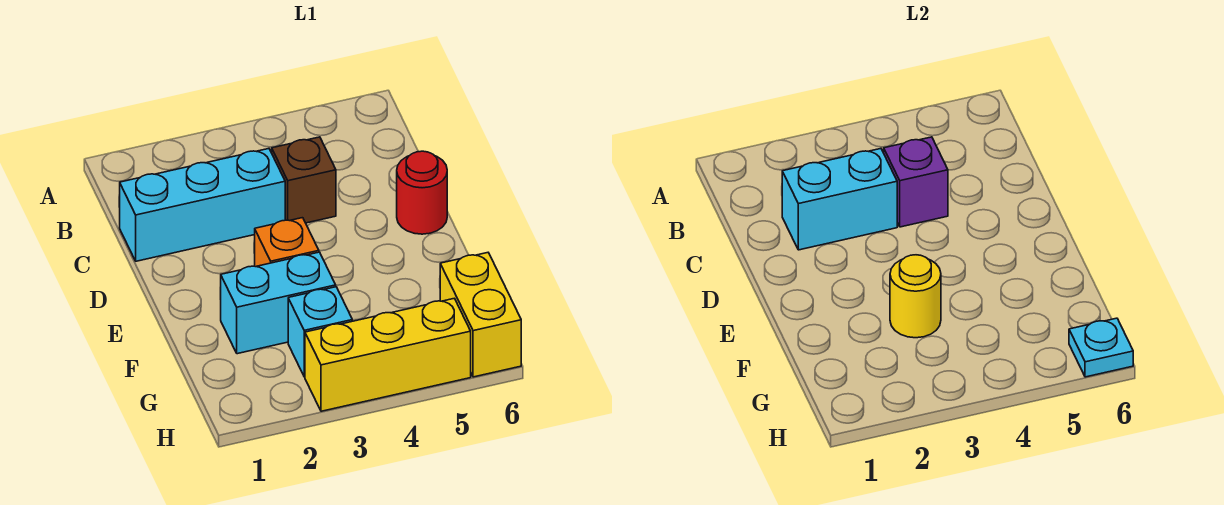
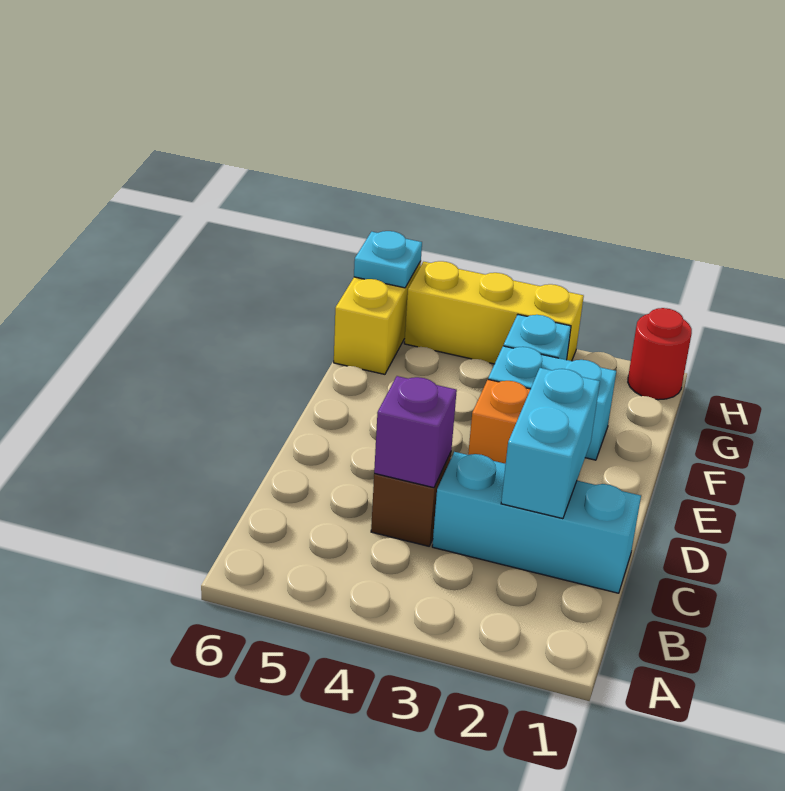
cyan 1x2 brick [782,149,897,250] -> cyan 1x2 brick turned to [501,368,600,519]
red 1x1 round brick [397,151,447,234] -> red 1x1 round brick moved to [628,308,692,400]
yellow 1x1 round brick [890,255,941,338] -> none

